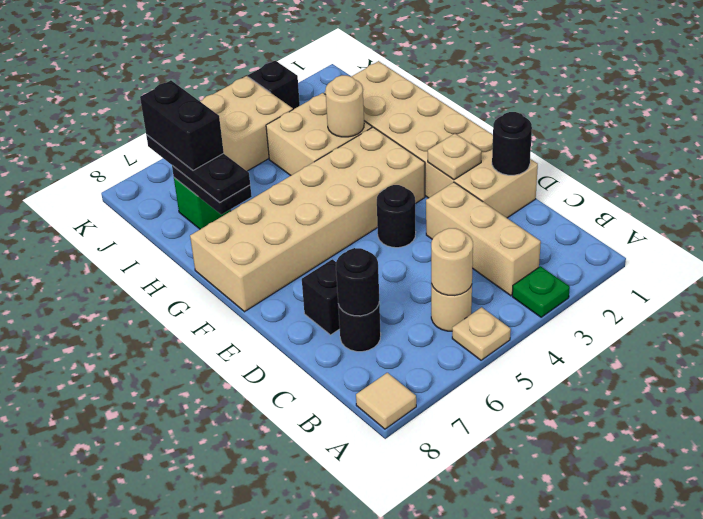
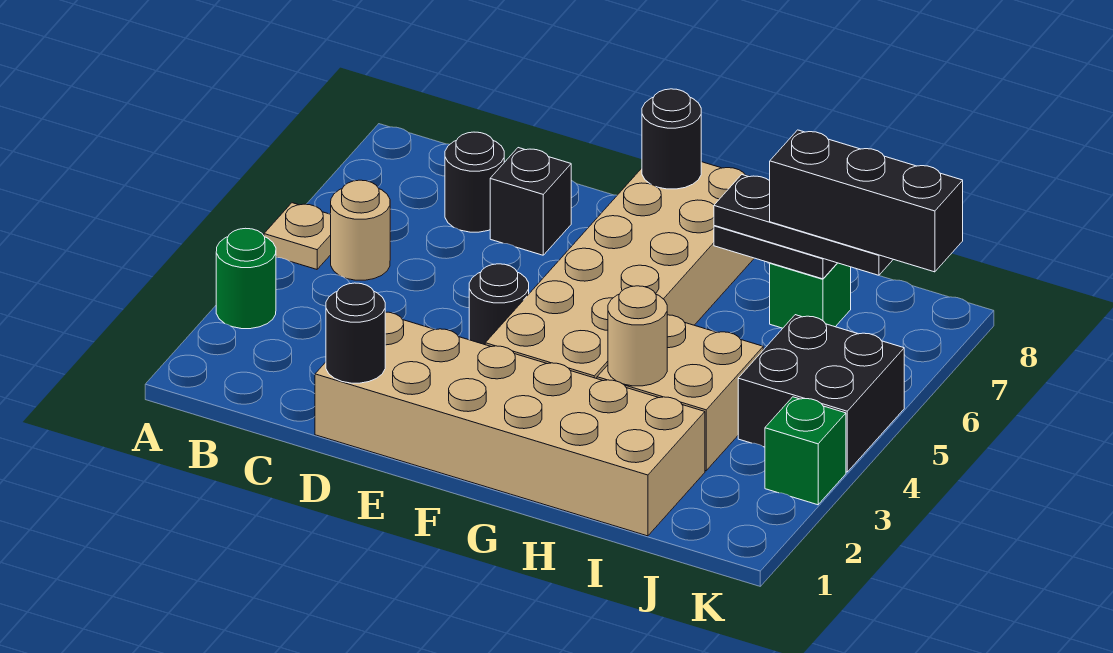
green 1x1 plate [512,266,570,317] -> green 1x1 round brick [216,228,276,329]
tan 1x1 tile [356,373,416,429] -> none
tan 1x3 brick [426,182,541,296] -> none
tan 1x1 round brick [431,228,473,295] -> none
black 1x1 round brick [336,248,379,316] -> black 1x1 round brick moved to [642,89,701,189]
tan 1x1 plate [428,134,482,180] -> none
black 1x2 brick [140,80,224,170] -> black 1x3 brick [770,130,963,272]
tan 2x2 brick [200,76,293,171] -> black 2x2 brick [738,315,904,472]
black 1x1 brick [248,61,300,109] -> green 1x1 brick [765,397,846,505]

